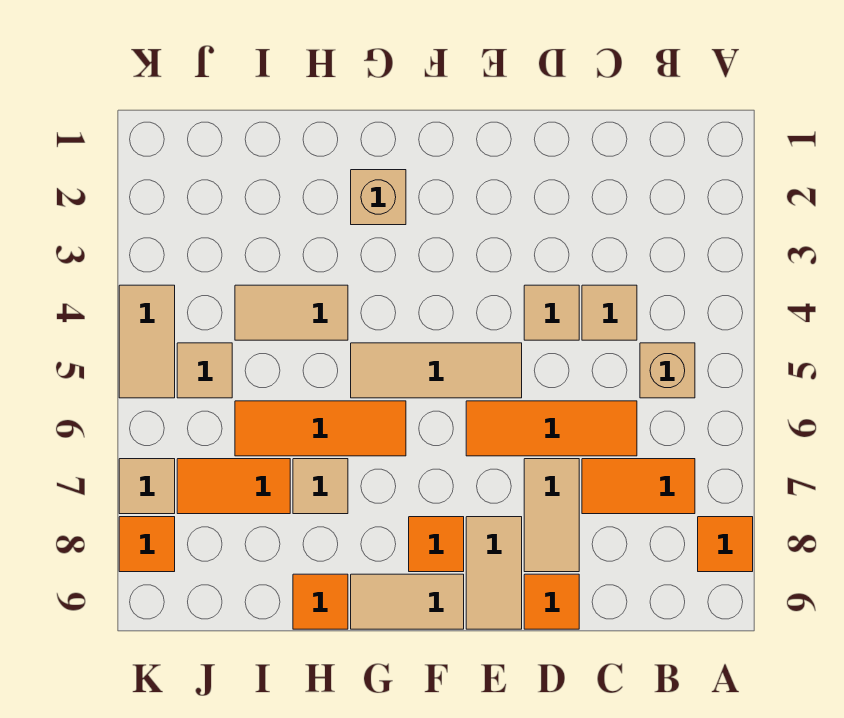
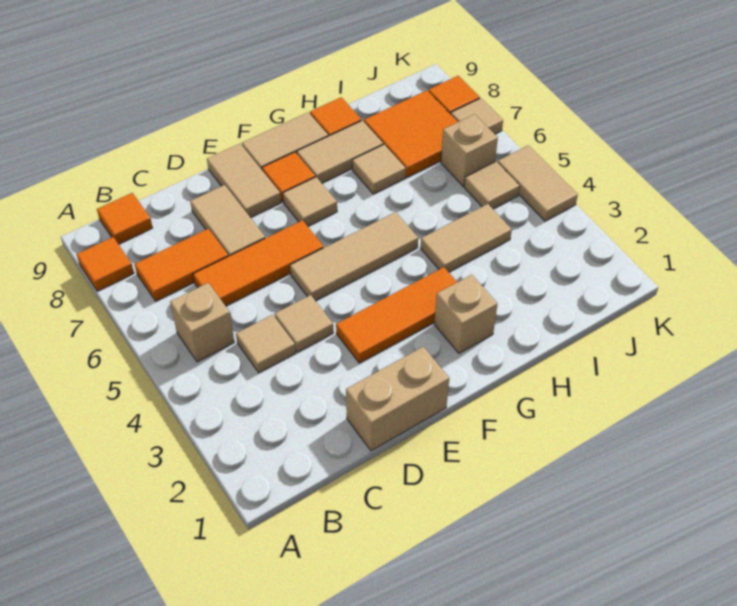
none -> tan 1x2 brick [346,347,449,451]
orange 1x1 tile [524,574,579,629] -> orange 1x1 tile moved to [97,193,153,244]
none -> tan 1x1 tile [283,177,337,226]
orange 1x3 tile [235,401,406,456] -> orange 1x3 tile moved to [336,267,457,363]
none -> tan 1x2 tile [297,120,383,183]
orange 1x2 tile [177,459,290,514] -> orange 2x2 tile [364,90,458,177]
none -> tan 1x1 brick [441,114,498,186]

